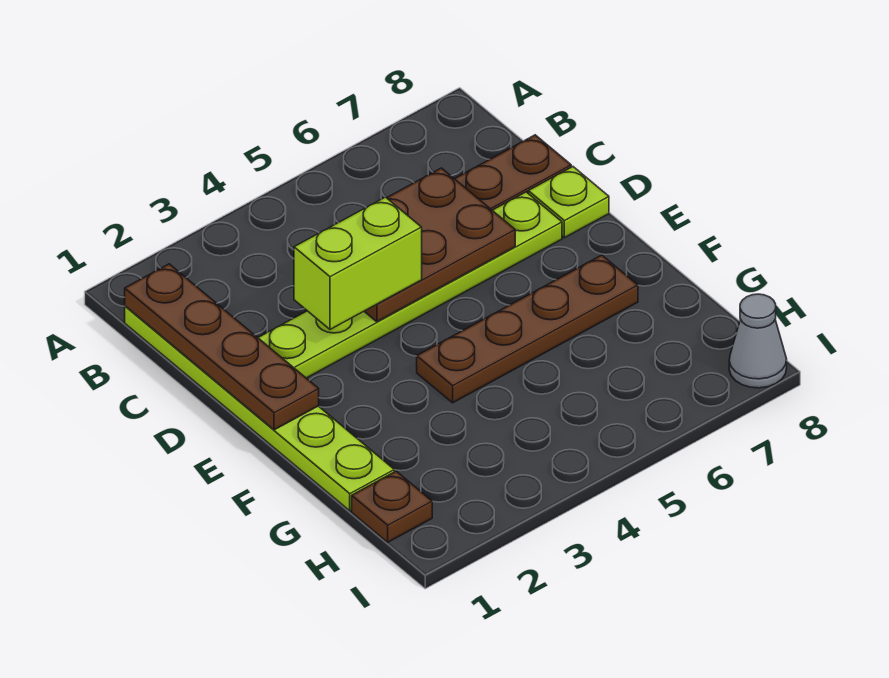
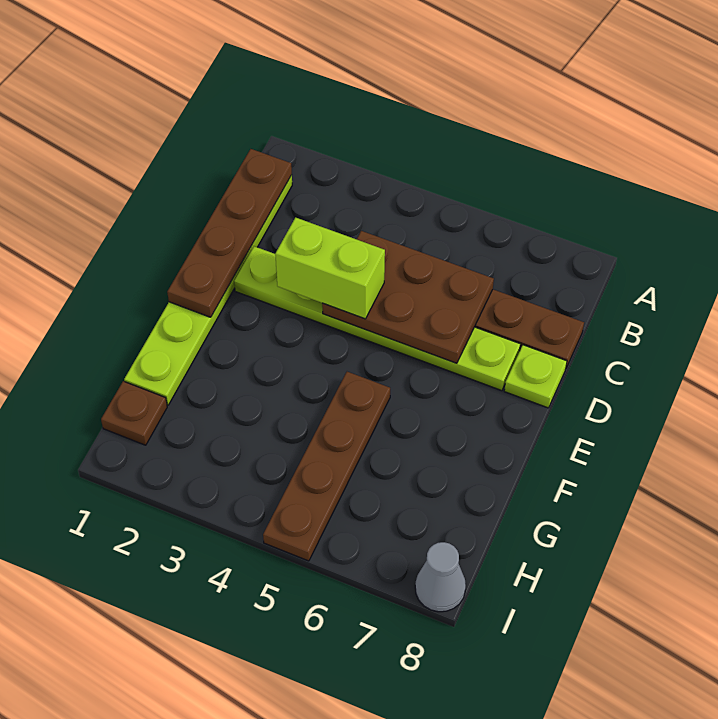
brown 1x4 plate [417,255,638,403] -> brown 1x4 plate turned to [263,372,390,561]

